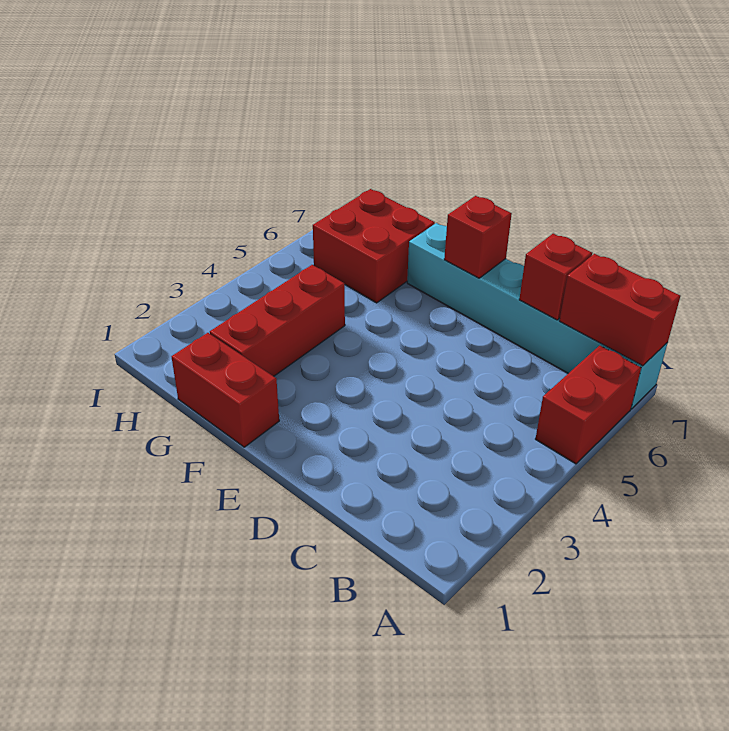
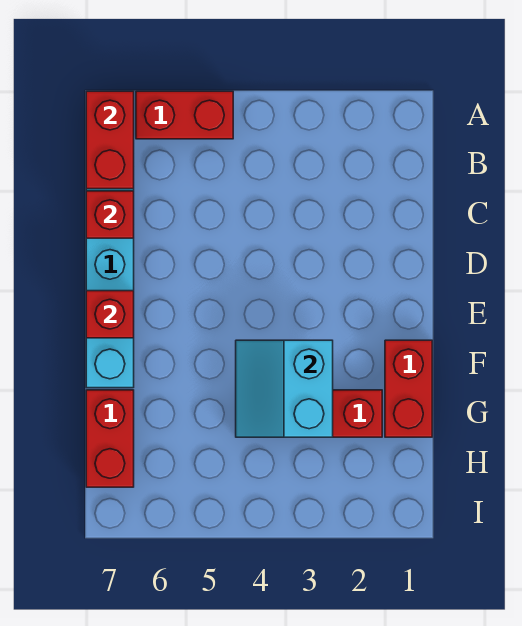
none -> cyan 2x2 slope [236,340,333,437]
red 2x2 brick [313,189,435,303] -> red 1x2 brick [86,390,134,487]

